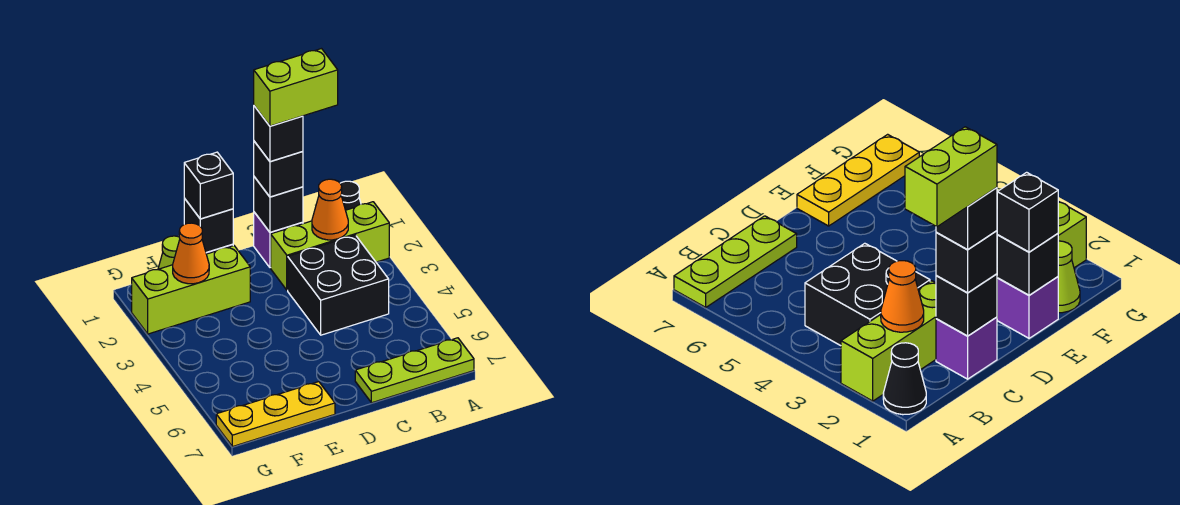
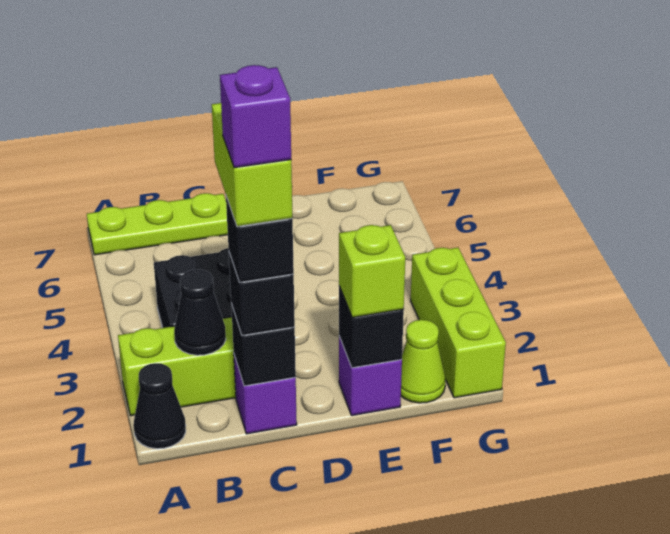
lime 1x2 brick [254,49,338,126] -> lime 1x2 brick turned to [212,103,293,227]
orange 1x1 cone [312,179,348,240] -> black 1x1 cone [174,269,226,355]
none -> purple 1x1 brick [220,65,291,168]
black 1x1 brick [184,152,233,219] -> lime 1x1 brick [339,225,405,318]
lime 1x3 brick [132,246,250,334] -> lime 1x3 brick turned to [411,248,506,398]
yellow 1x3 plate [216,382,335,447] -> none
orange 1x1 cone [173,223,209,284] -> none

